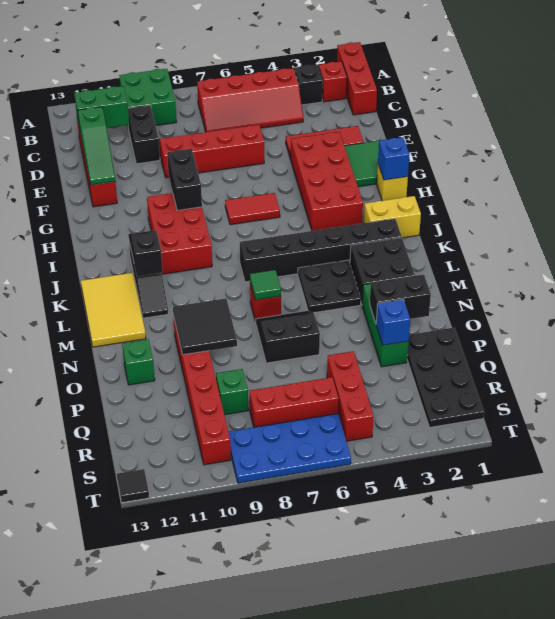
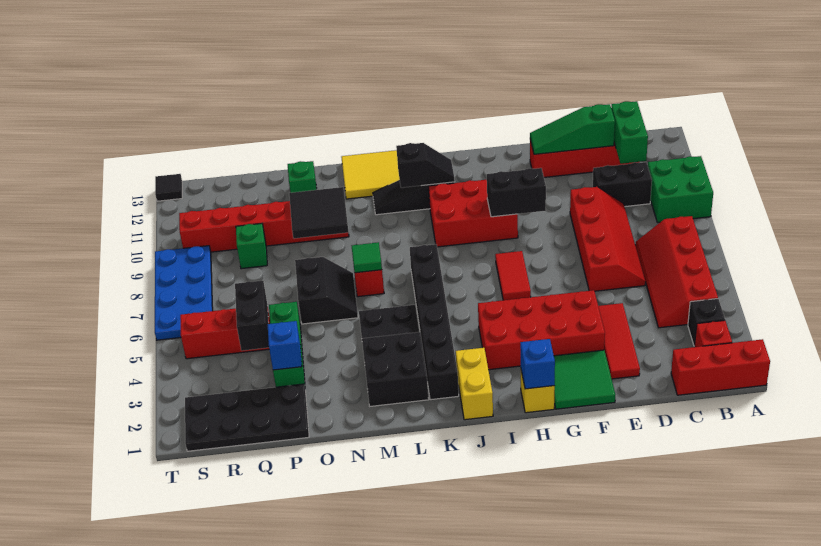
green 1x3 brick [362,284,409,367] -> green 1x3 brick turned to [269,302,305,387]
black 1x2 brick [370,275,431,323] -> black 1x2 brick moved to [235,281,269,351]
red 1x3 brick [250,377,339,427] -> none

